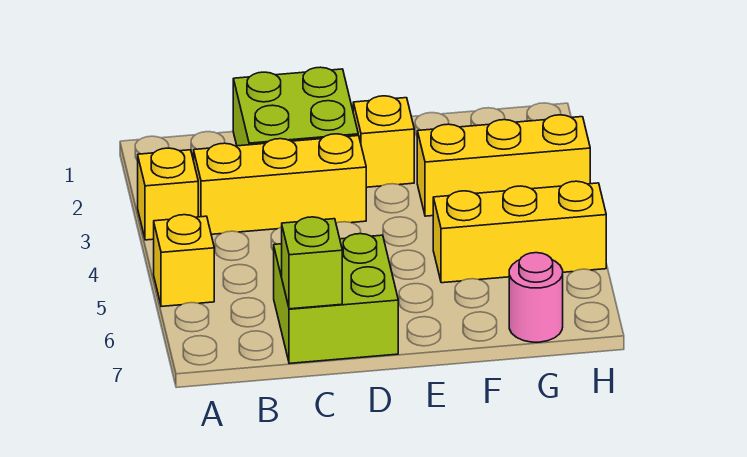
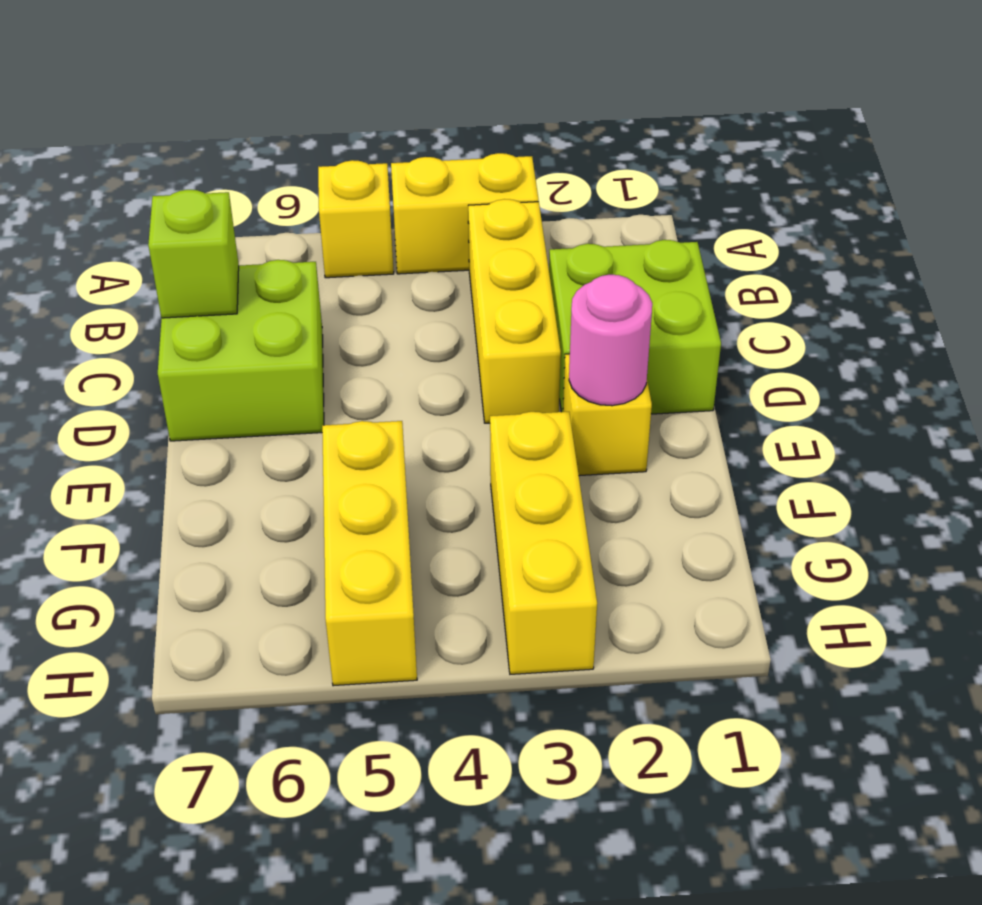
yellow 1x1 brick [138,148,198,240] -> yellow 1x2 brick [391,153,539,274]
pink 1x1 round brick [509,253,563,342] -> pink 1x1 round brick moved to [569,275,652,406]

